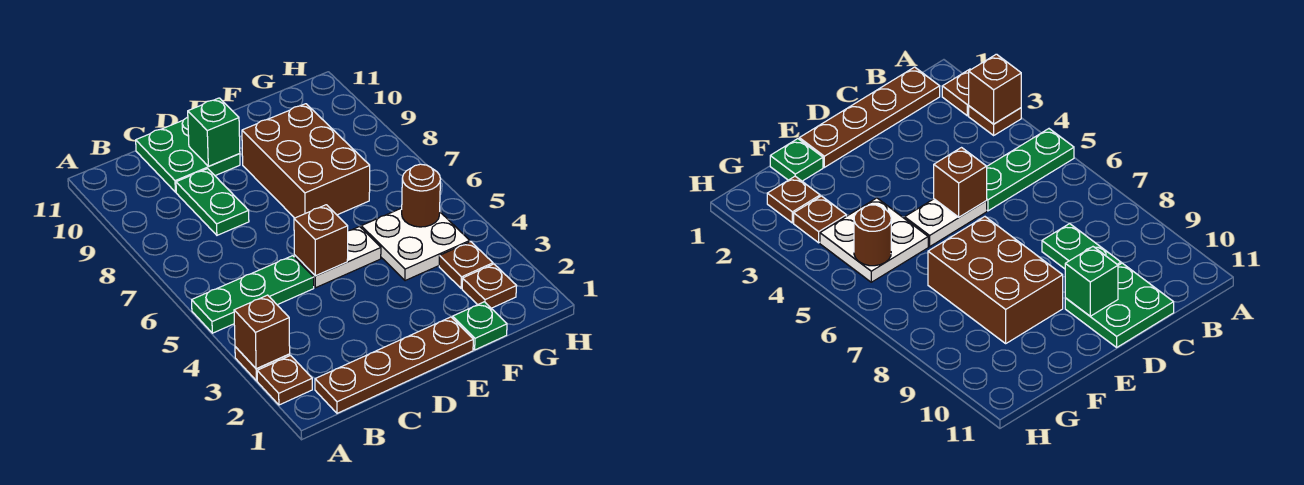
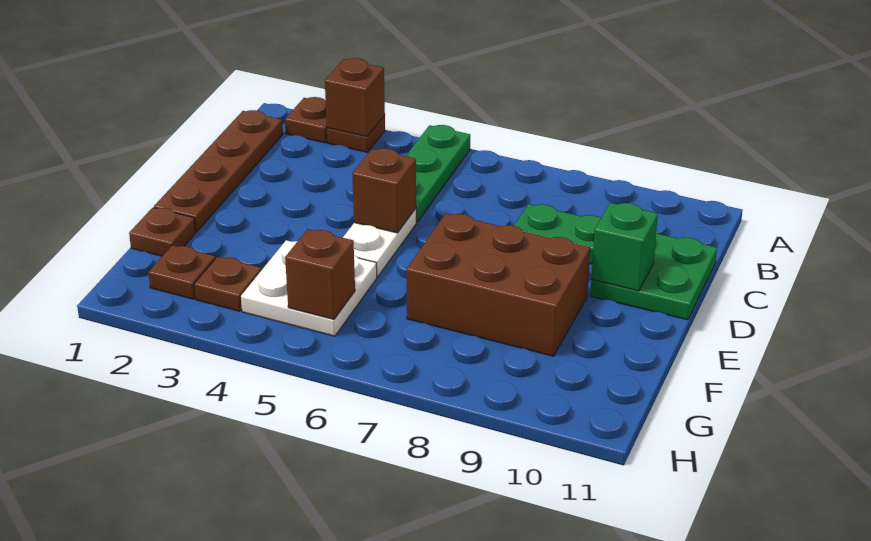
green 1x1 plate [453,302,507,350] -> brown 1x1 plate [129,208,196,256]
brown 1x1 round brick [402,164,440,227] -> brown 1x1 brick [285,229,355,319]

